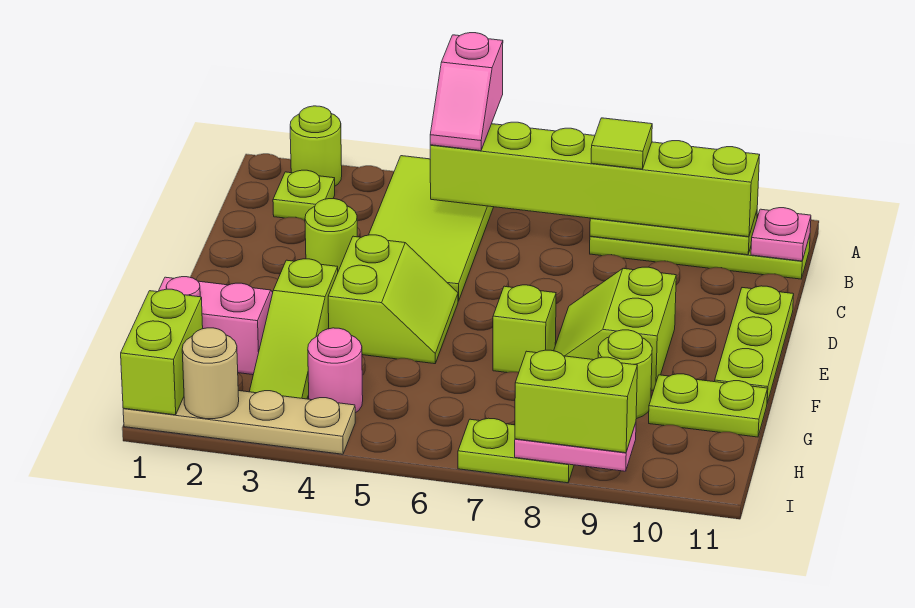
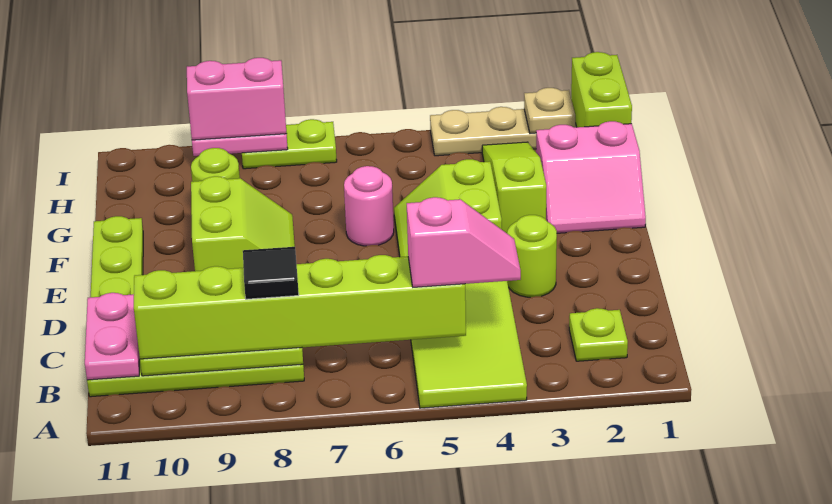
lime 1x1 round brick [290,106,342,186] -> none
pink 1x2 slope [430,33,503,151] -> pink 1x2 slope turned to [407,197,521,287]
lime 1x1 tile [591,118,652,169] -> black 1x1 tile [243,247,299,299]
pink 1x1 plate [751,208,811,261] -> pink 1x2 plate [85,293,140,380]
lime 1x1 brick [493,285,556,373] -> none
lime 1x2 plate [649,374,767,437] -> none
pink 1x1 round brick [308,328,363,413] -> pink 1x1 round brick moved to [344,166,394,246]
tan 1x1 round brick [182,328,239,419] -> tan 1x1 plate [524,88,575,133]
lime 1x2 brick [515,350,637,453] -> pink 1x2 brick [187,58,287,140]

